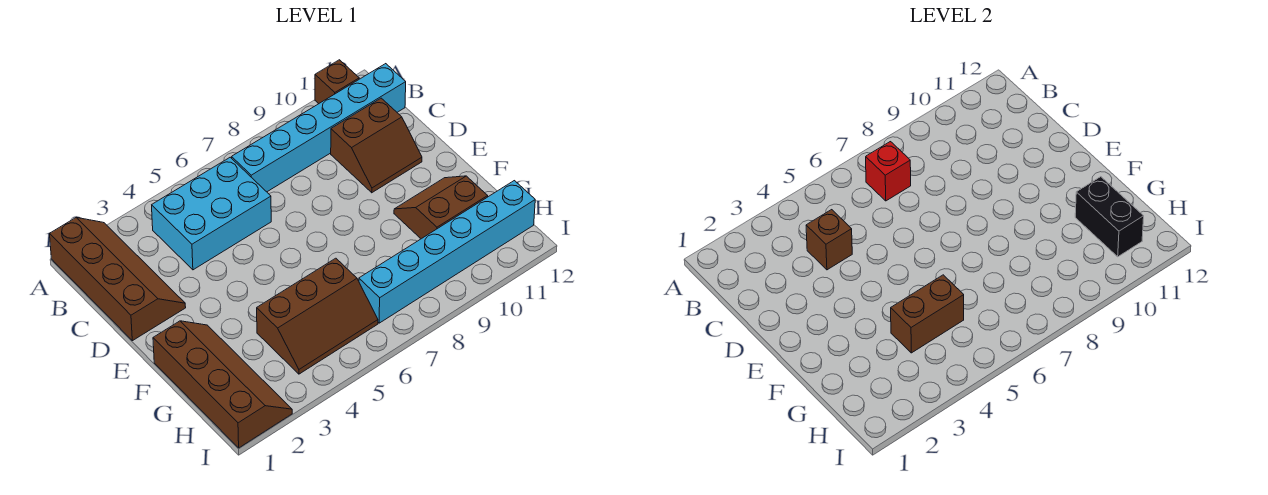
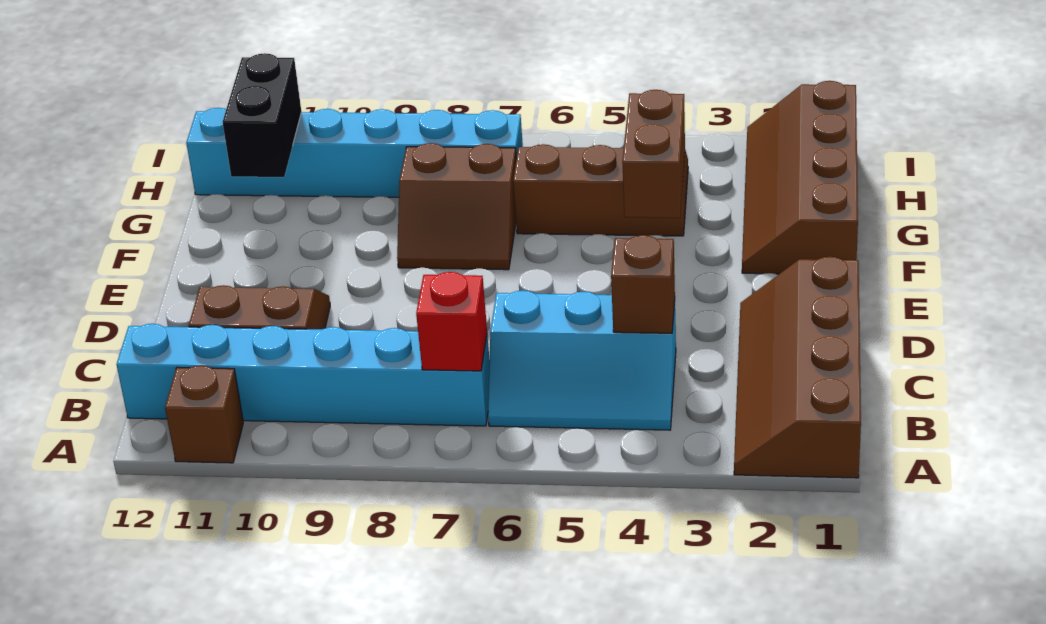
cyan 2x3 brick [152,157,271,270] -> cyan 2x3 slope [488,291,676,430]
brown 2x2 slope [394,176,488,239] -> brown 2x2 slope moved to [397,143,516,270]
brown 1x2 brick [891,275,964,353] -> brown 1x2 brick turned to [622,90,685,218]

